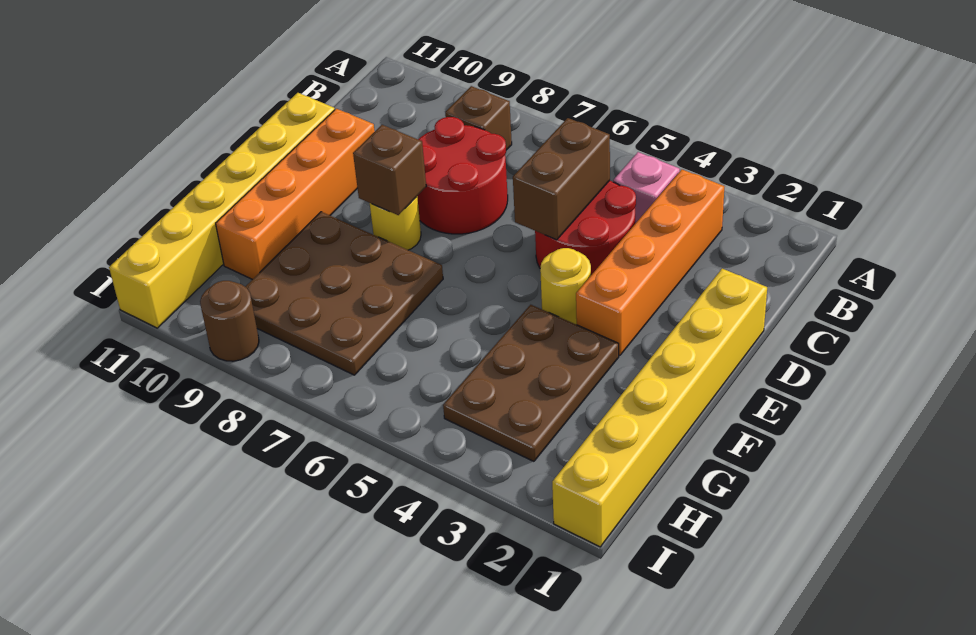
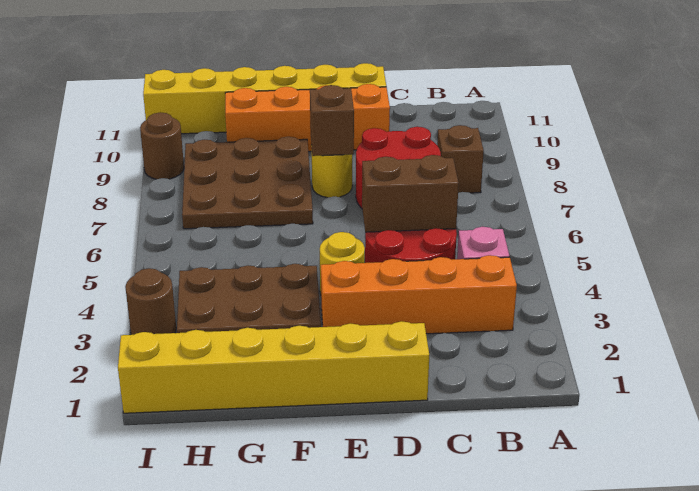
none -> brown 1x1 round brick [125,268,176,335]

